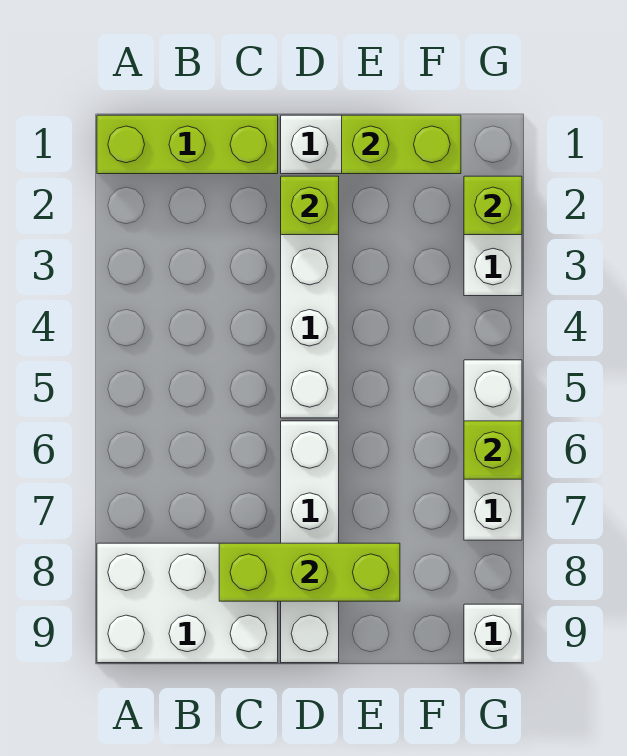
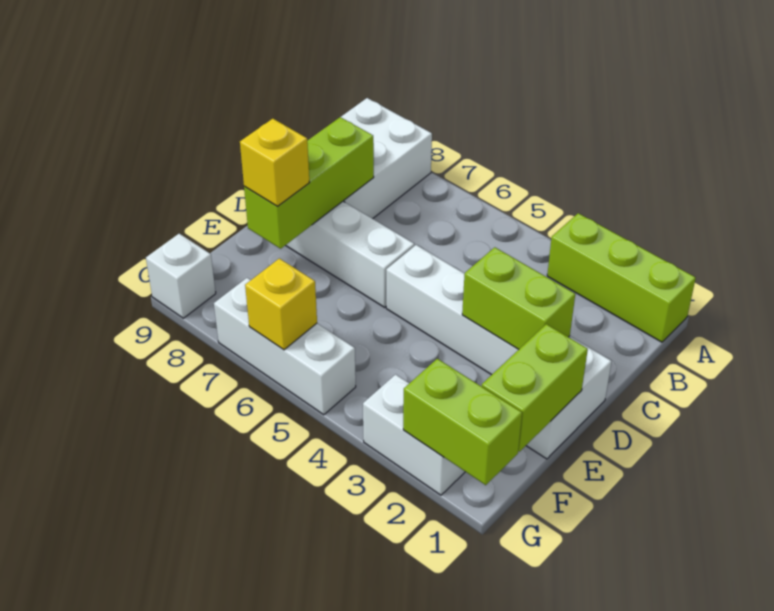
lime 1x3 brick [97,115,278,174] -> lime 1x3 brick turned to [547,213,696,342]
lime 1x1 brick [281,176,339,235] -> lime 1x2 brick [462,247,575,350]
none -> yellow 1x1 brick [240,119,309,206]
lime 1x1 brick [464,176,522,235] -> lime 1x2 brick [403,359,522,485]
lime 1x1 brick [464,421,522,479] -> yellow 1x1 brick [245,258,317,350]

